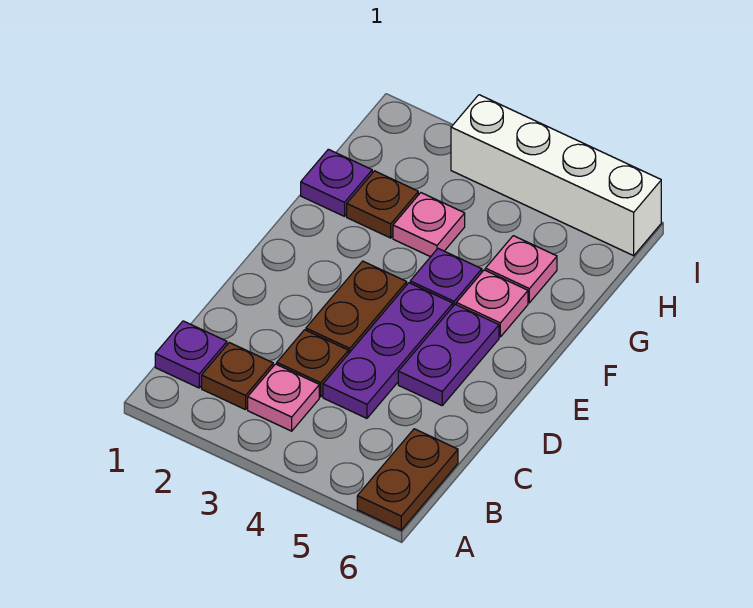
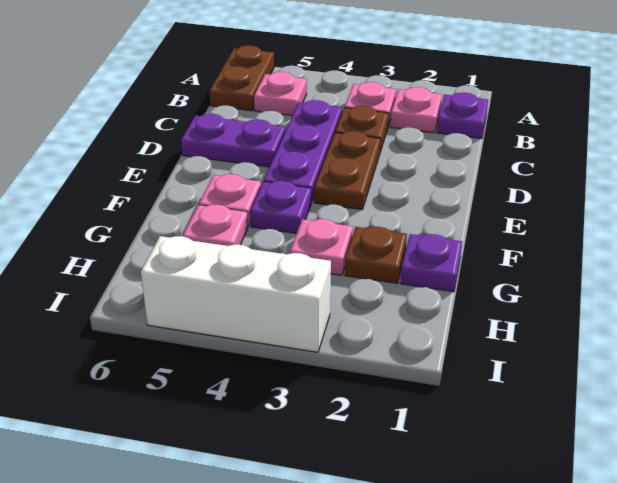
brown 1x1 plate [202,343,273,410] -> pink 1x1 plate [390,87,442,133]
none -> pink 1x1 plate [254,72,307,116]
purple 1x2 plate [398,304,499,405] -> purple 1x2 plate turned to [181,114,285,167]
white 1x4 brick [451,95,661,256] -> white 1x3 brick [141,236,331,352]

